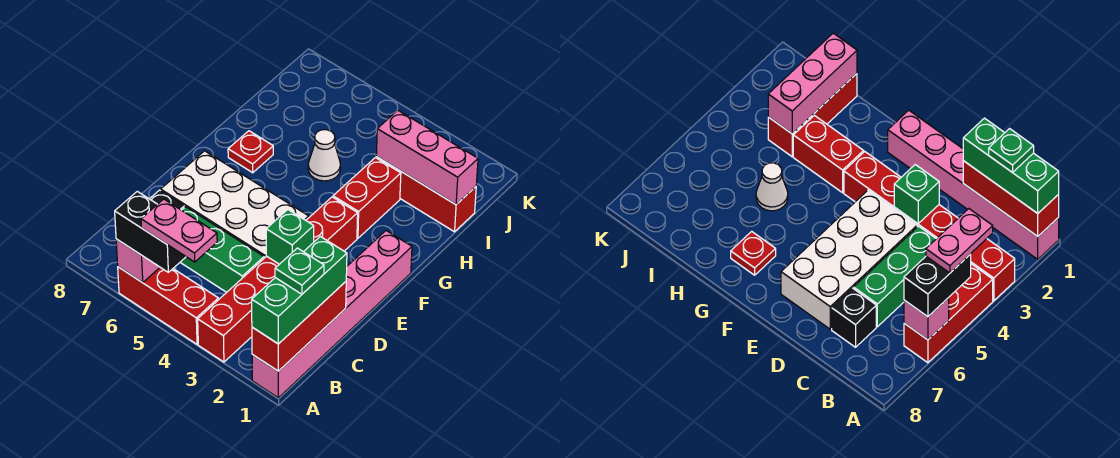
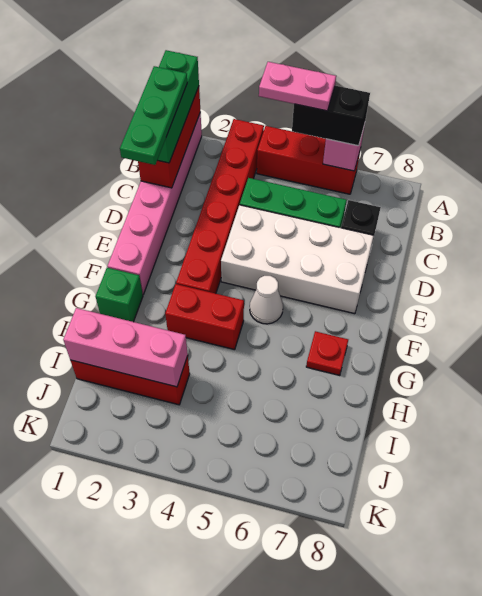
green 1x1 plate [275,248,324,294] -> green 1x3 plate [120,66,187,165]
green 1x1 brick [266,210,314,264] -> green 1x1 brick moved to [96,268,143,322]
red 1x2 brick [333,158,401,238] -> red 1x2 brick turned to [165,284,244,350]
white 1x1 cone [308,130,340,181] -> white 1x1 cone moved to [250,276,283,324]

